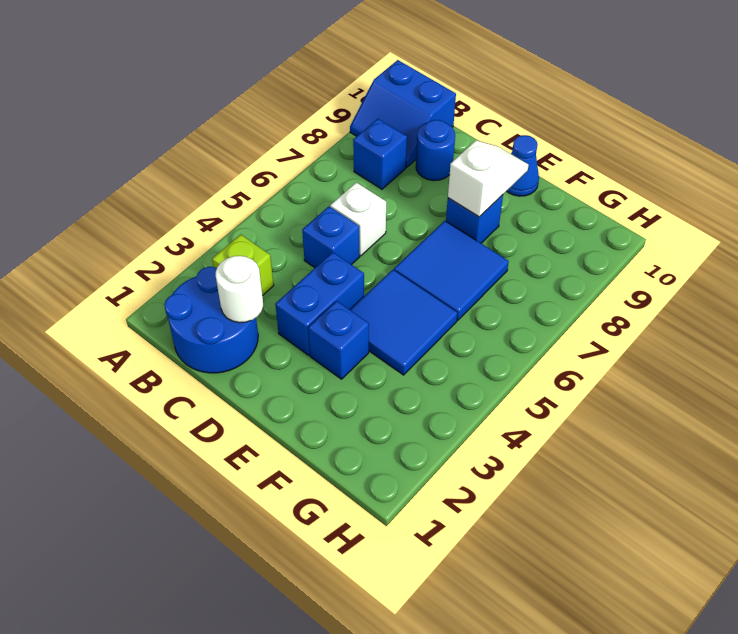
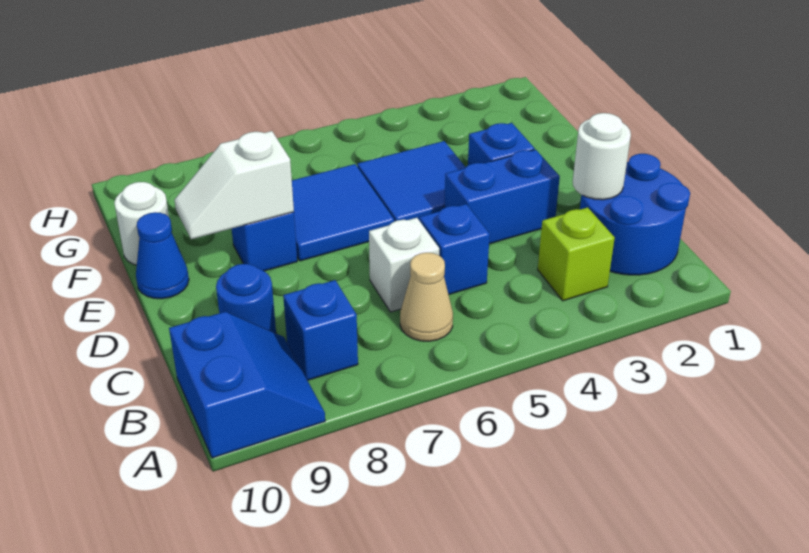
none -> tan 1x1 cone [400,253,453,341]
none -> white 1x1 round brick [114,182,169,265]

